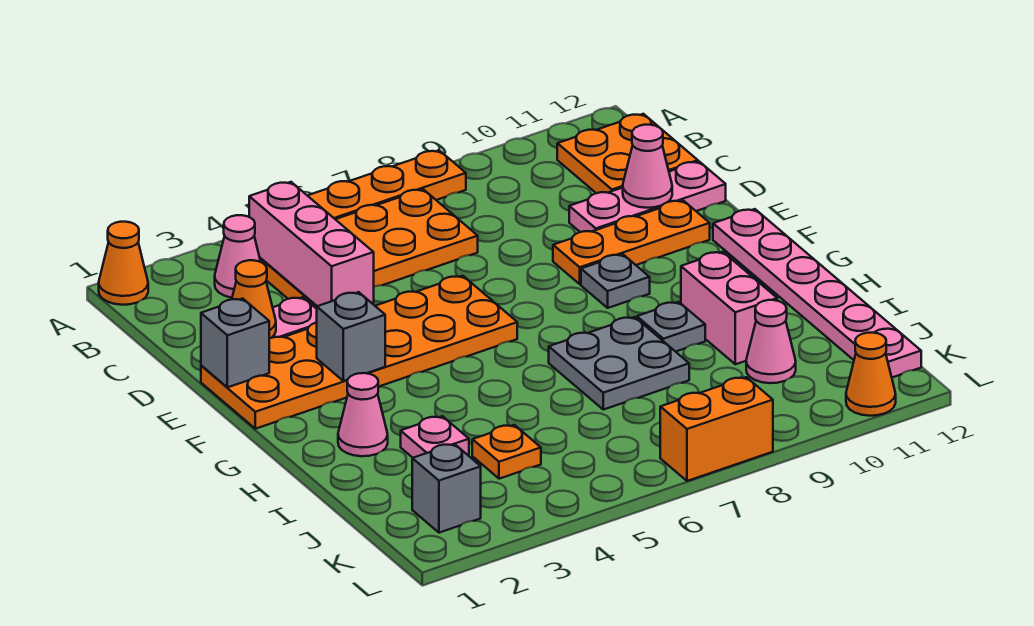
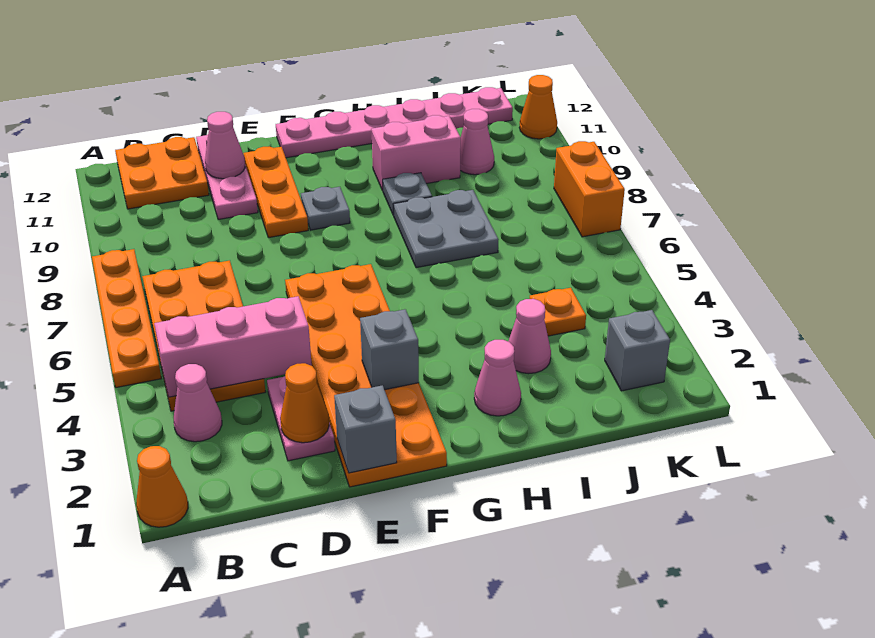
pink 1x1 plate [401,416,469,458] -> pink 1x1 cone [508,299,551,374]

